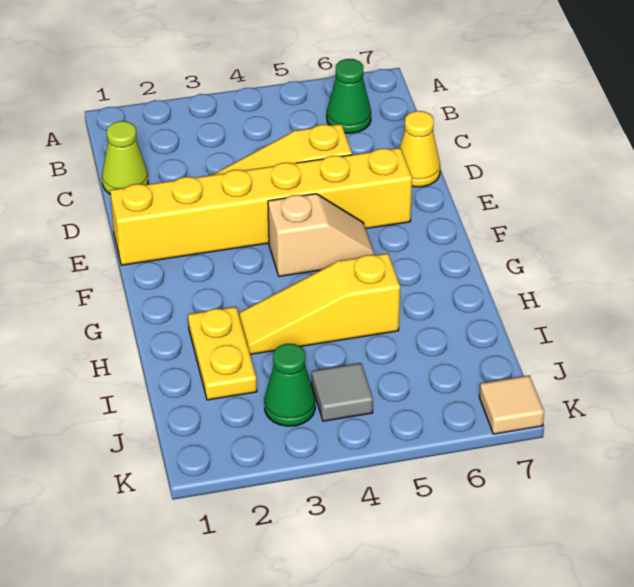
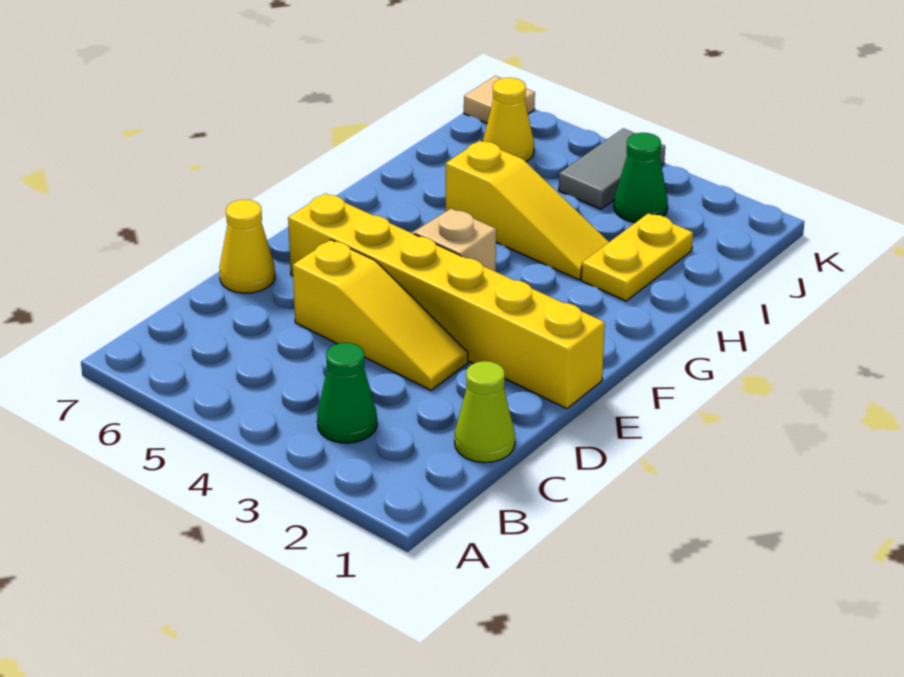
green 1x1 cone [327,59,371,133] -> green 1x1 cone moved to [317,343,377,443]
grey 1x1 tile [312,363,373,421] -> grey 1x2 tile [559,128,665,209]
none -> yellow 1x1 cone [483,78,534,162]

